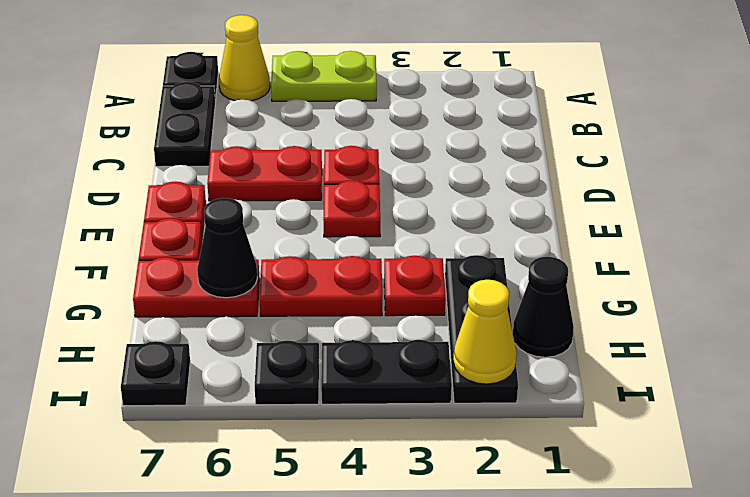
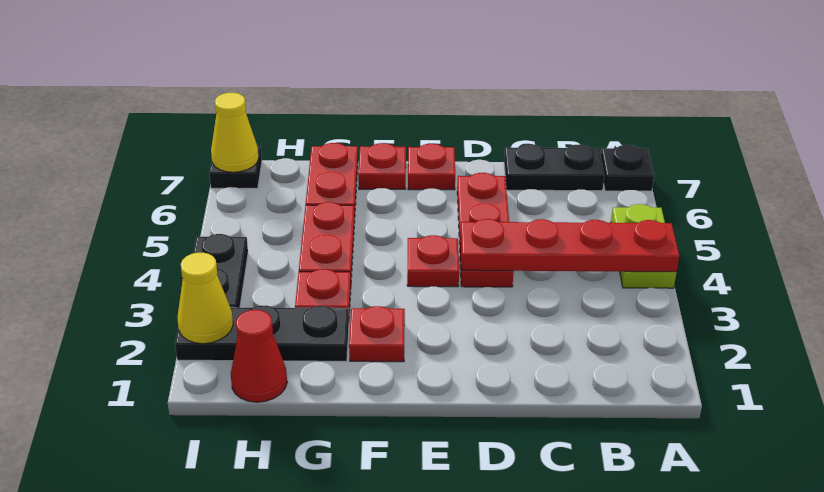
none -> red 1x4 plate [460,219,679,272]
yellow 1x1 cone [219,15,270,101] -> yellow 1x1 cone moved to [211,93,259,172]
none -> red 1x1 plate [349,306,405,362]
black 1x1 cone [197,198,257,298] -> none
black 1x1 cone [513,257,574,357] -> red 1x1 cone [231,310,287,402]
black 1x1 plate [255,341,319,405] -> none

